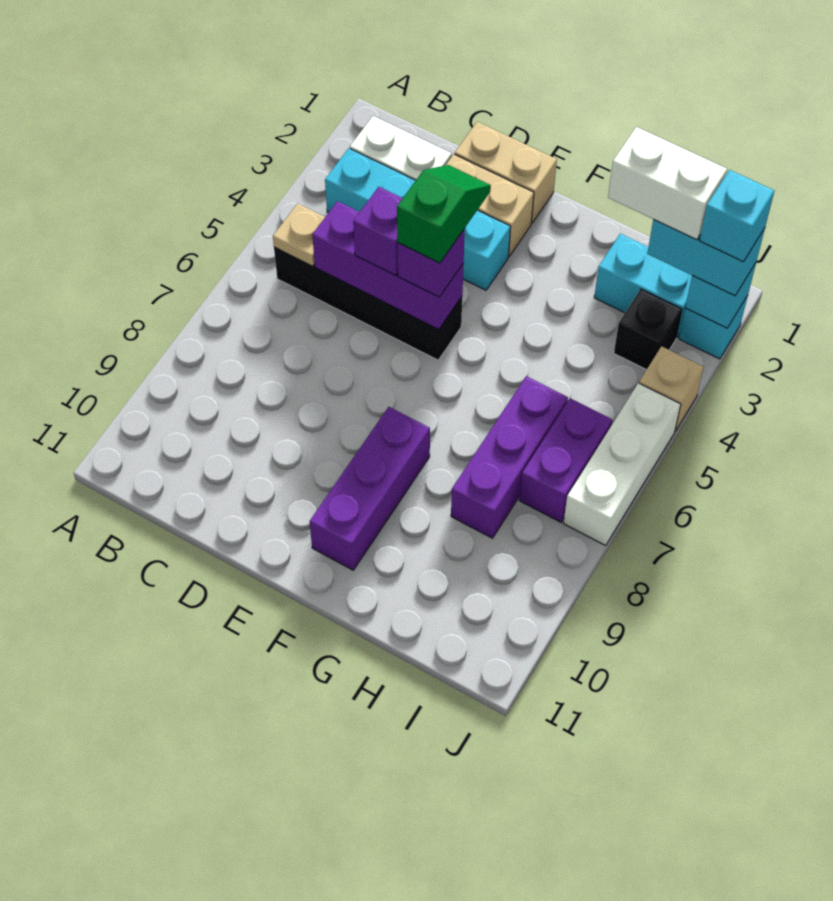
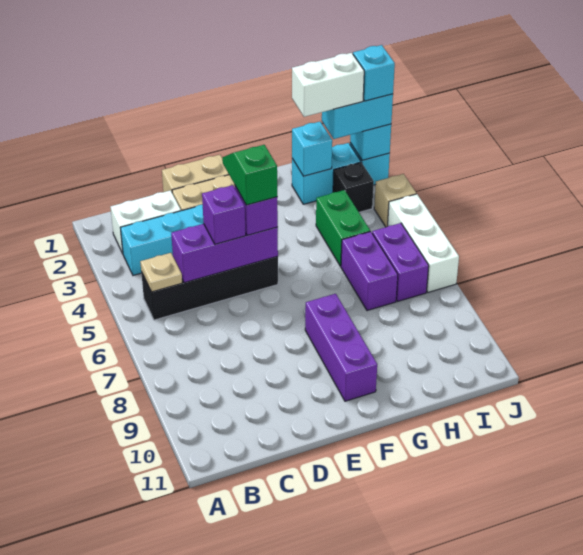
none -> cyan 1x1 brick [292,122,332,176]
none -> green 1x2 brick [316,190,370,266]
purple 1x3 brick [451,376,568,538] -> purple 1x2 brick [341,231,398,311]

